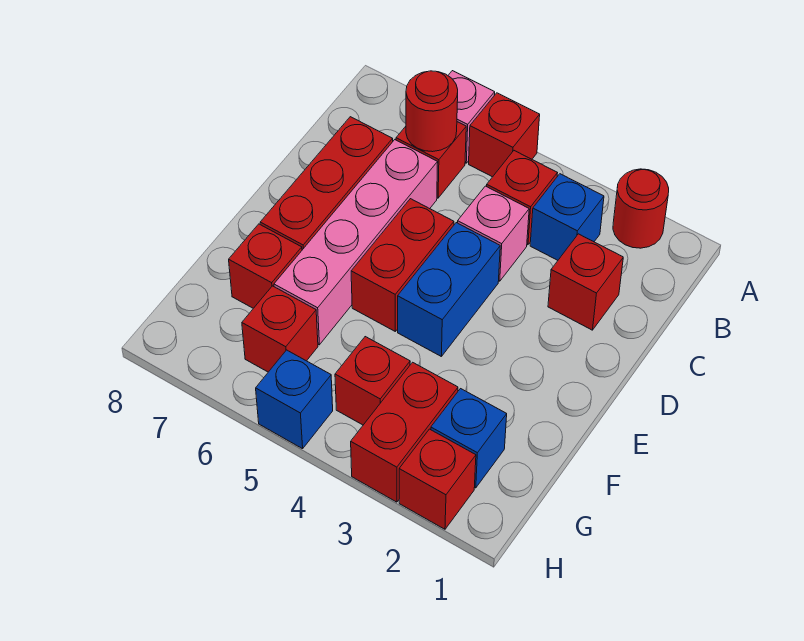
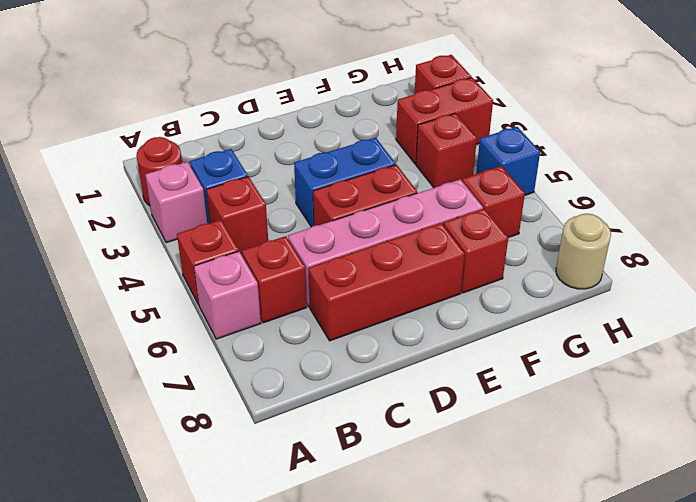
red 1x1 round brick [406,71,458,152] -> none
red 1x1 brick [548,234,623,330] -> none
pink 1x1 brick [458,186,529,281] -> pink 1x1 brick moved to [145,162,207,243]
blue 1x1 brick [431,389,507,488] -> none
none -> tan 1x1 round brick [556,214,611,289]

